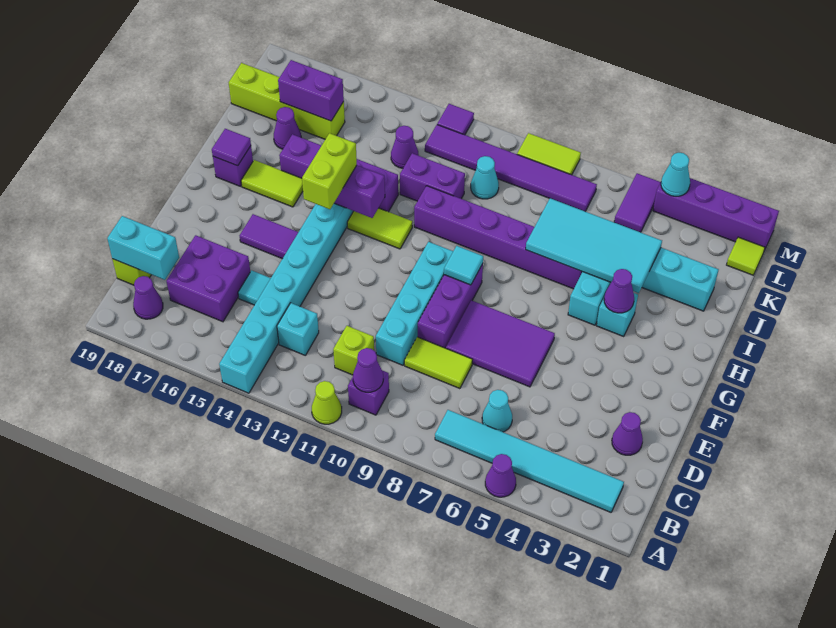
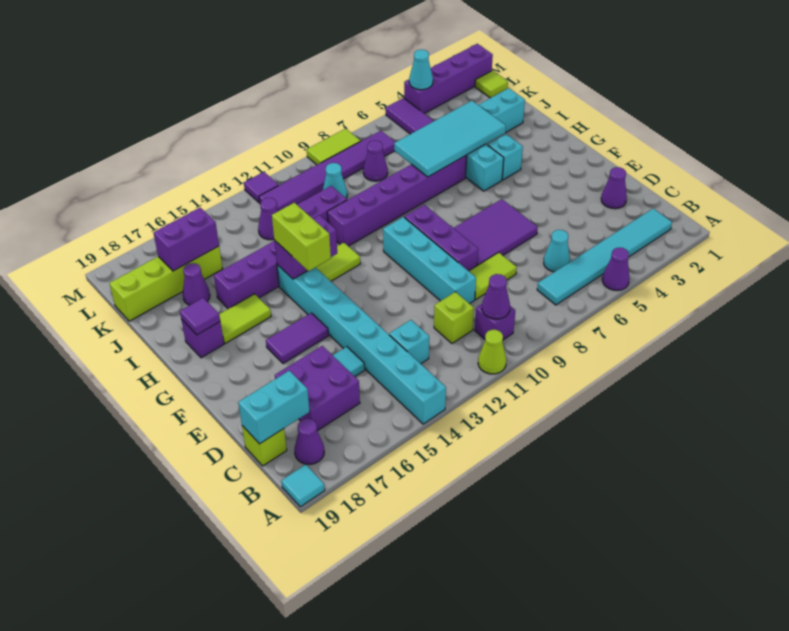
cyan 1x1 tile [444,246,483,285] -> cyan 1x1 tile moved to [281,464,325,507]
purple 1x1 cone [604,269,634,313] -> purple 1x1 cone moved to [363,140,388,181]

